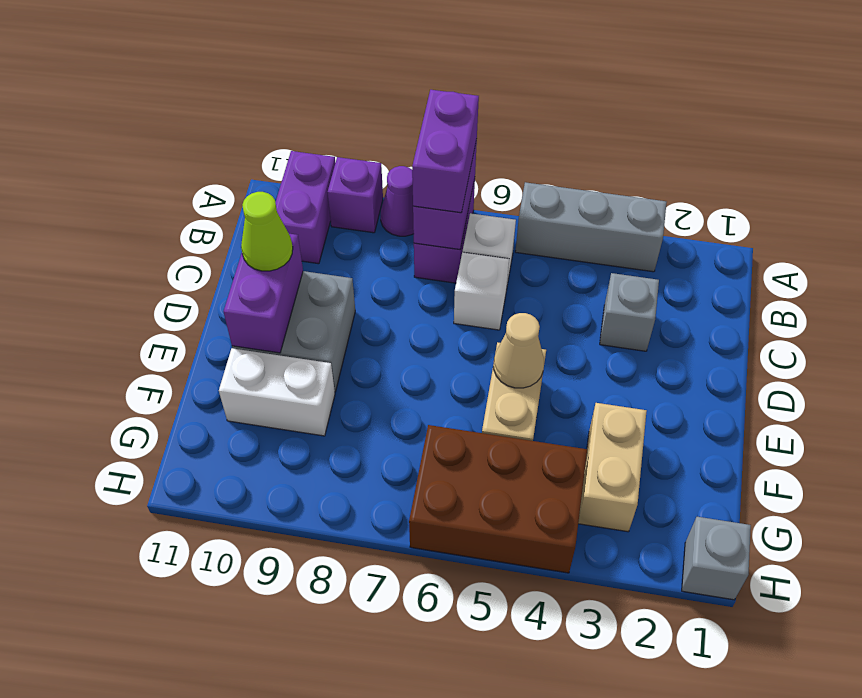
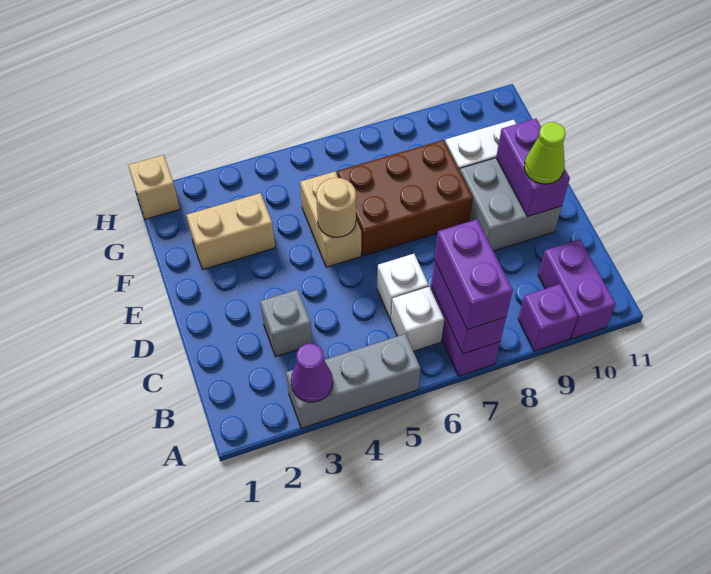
purple 1x1 cone [381,166,414,236] -> purple 1x1 cone moved to [291,343,333,402]
tan 1x1 cone [494,313,544,388] -> tan 1x1 round brick [316,178,356,237]
tan 1x2 brick [578,403,647,532] -> tan 1x2 brick turned to [186,193,275,270]
brown 2x3 brick [409,425,587,573] -> brown 2x3 brick moved to [337,140,473,256]
grey 1x1 brick [682,517,751,600] -> tan 1x1 brick [128,155,180,219]

